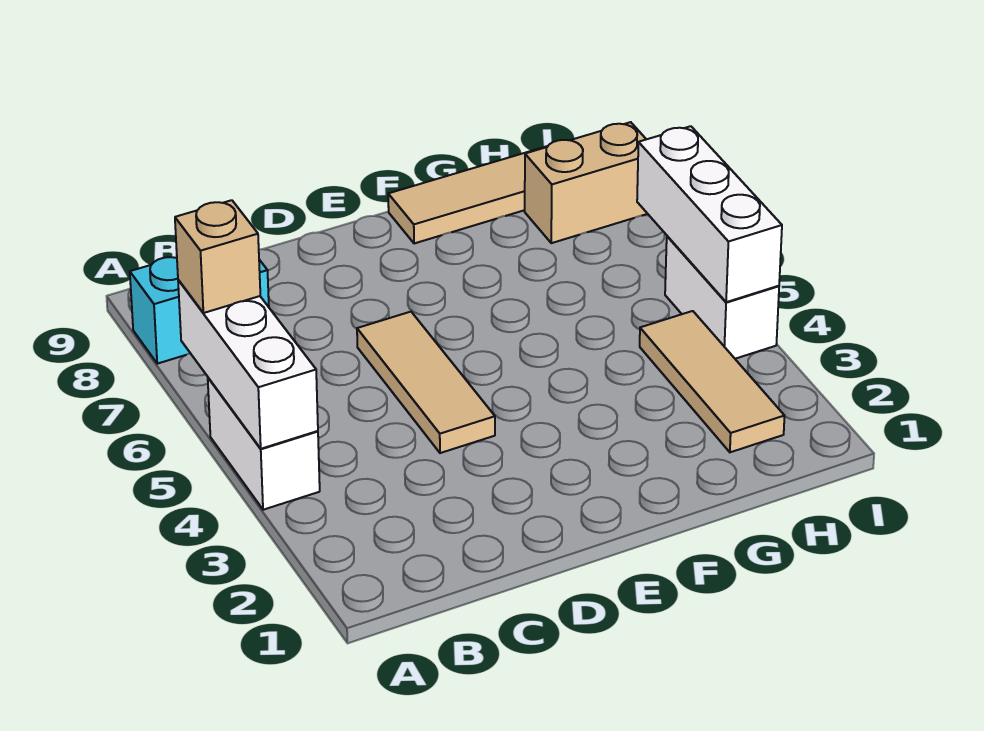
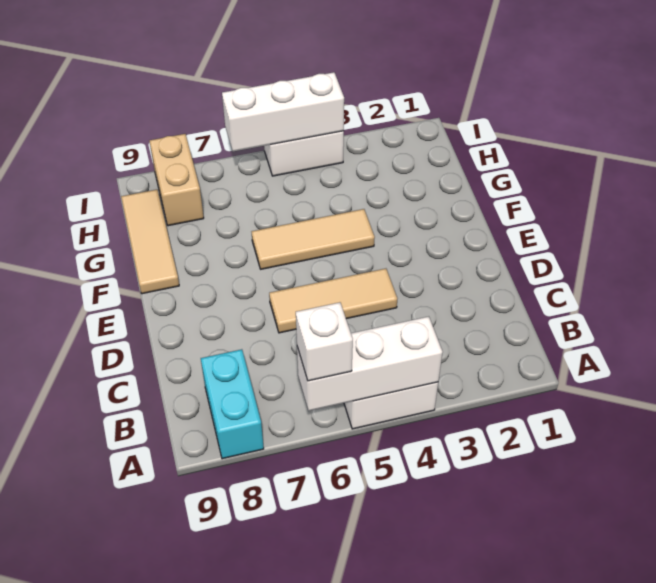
tan 1x1 brick [175,200,260,313] -> white 1x1 brick [296,302,353,381]
tan 1x3 tile [640,311,785,452] -> tan 1x3 tile moved to [252,209,375,269]

